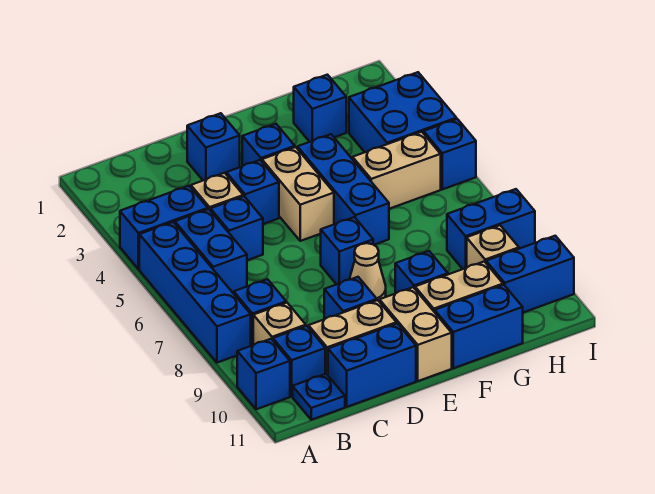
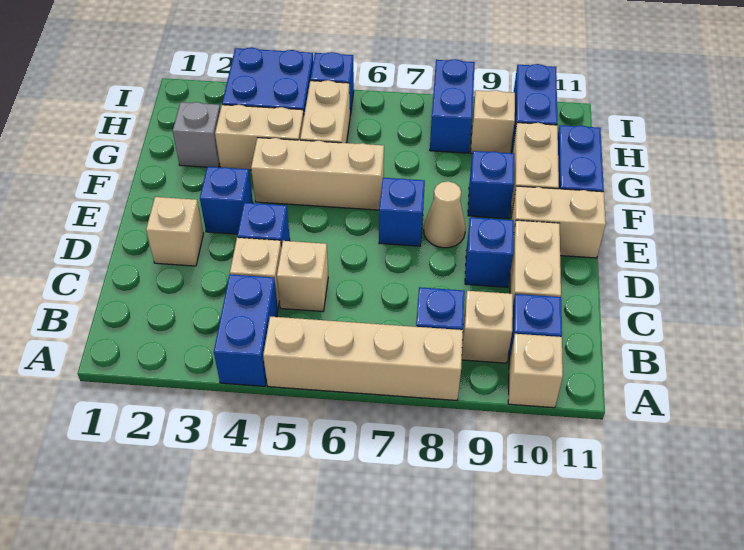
blue 1x4 brick [139,222,251,363] -> tan 1x4 brick [263,317,463,400]
blue 1x1 brick [237,339,290,409] -> tan 1x1 brick [508,334,563,408]
blue 1x2 brick [175,209,247,294] -> none
blue 1x1 plate [293,374,345,420] -> none
blue 1x1 brick [210,196,263,260] -> tan 1x1 brick [277,241,328,311]
blue 1x2 brick [328,324,416,407] -> none
blue 1x1 brick [187,113,240,180] -> tan 1x1 brick [146,197,204,266]
tan 1x2 brick [262,147,334,241] -> tan 1x2 brick moved to [215,105,304,170]
blue 1x3 brick [297,134,389,245] -> tan 1x3 brick [251,138,384,210]
blue 1x1 brick [294,75,346,142] -> grey 1x1 brick [173,102,221,167]

